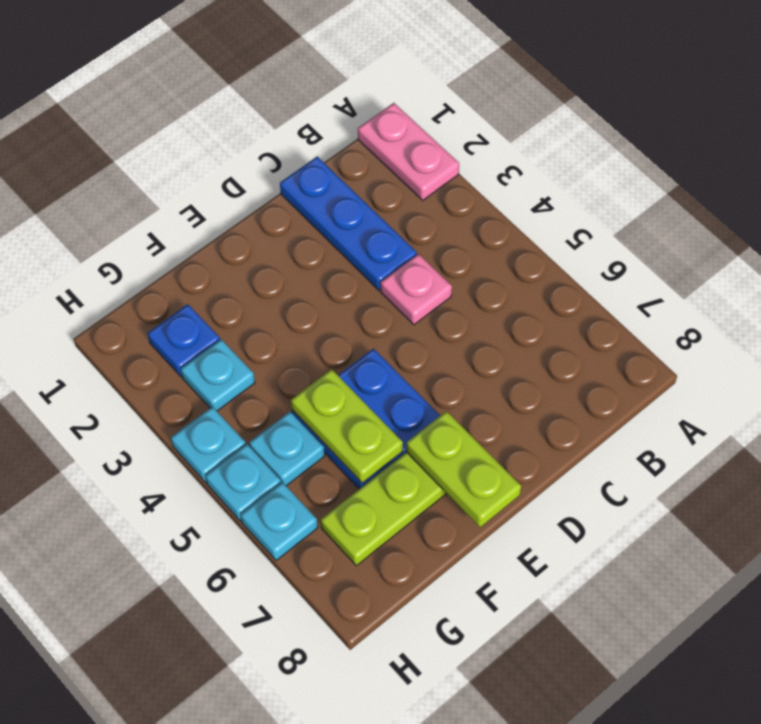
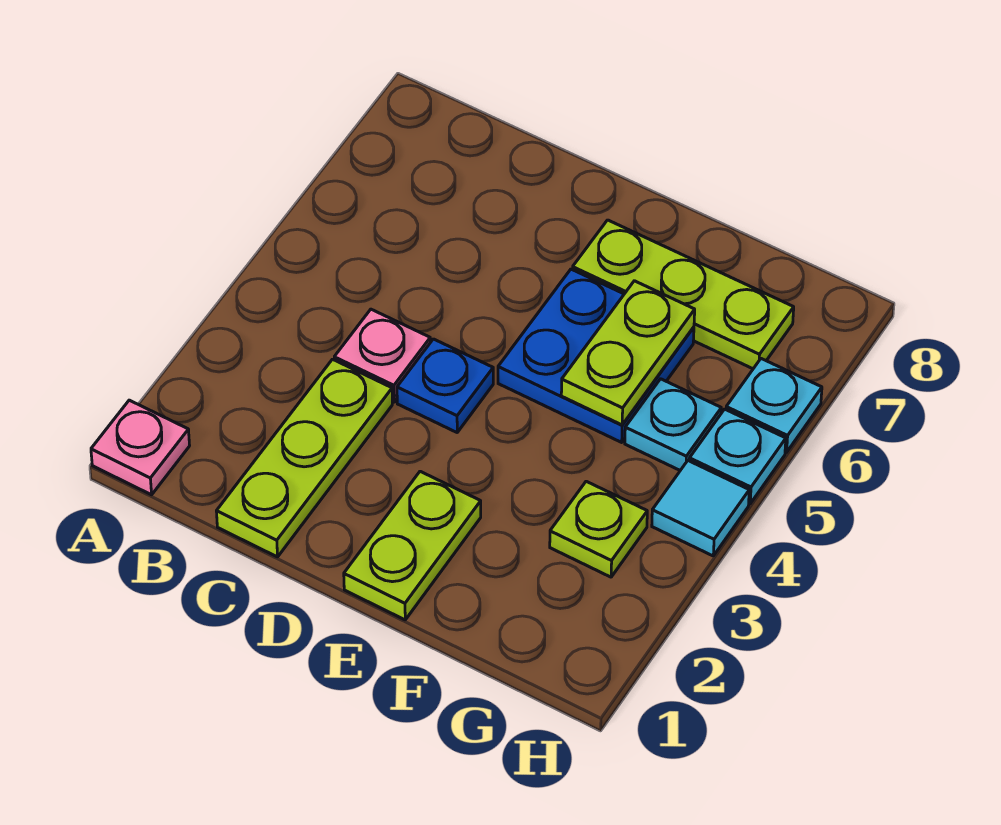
pink 1x2 plate [358,103,459,200] -> pink 1x1 plate [91,400,190,495]
blue 1x3 plate [280,157,417,291] -> lime 1x3 plate [216,359,392,557]
lime 1x2 plate [406,411,521,527] -> lime 1x2 plate moved to [344,471,481,620]
blue 1x1 plate [148,304,220,377] -> blue 1x1 plate moved to [397,339,493,432]
cyan 1x1 plate [181,339,255,411] -> lime 1x1 plate [550,481,647,577]
cyan 1x1 plate [171,407,246,483] -> cyan 1x1 tile [652,461,749,556]

